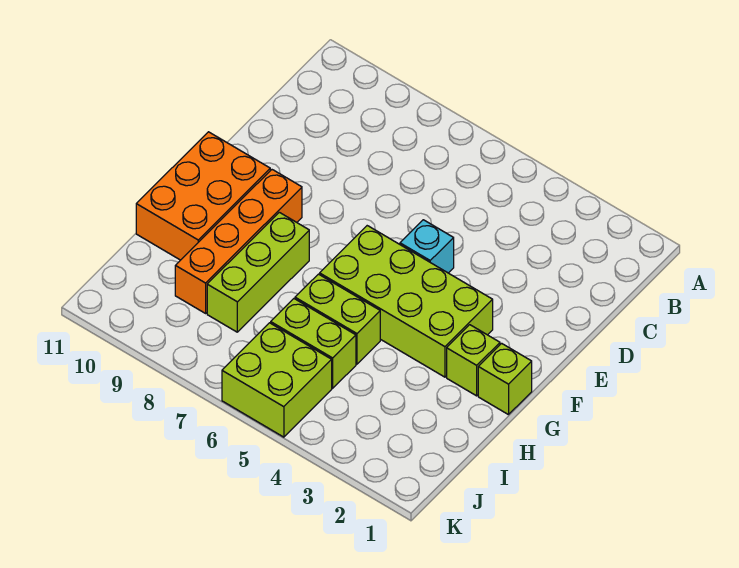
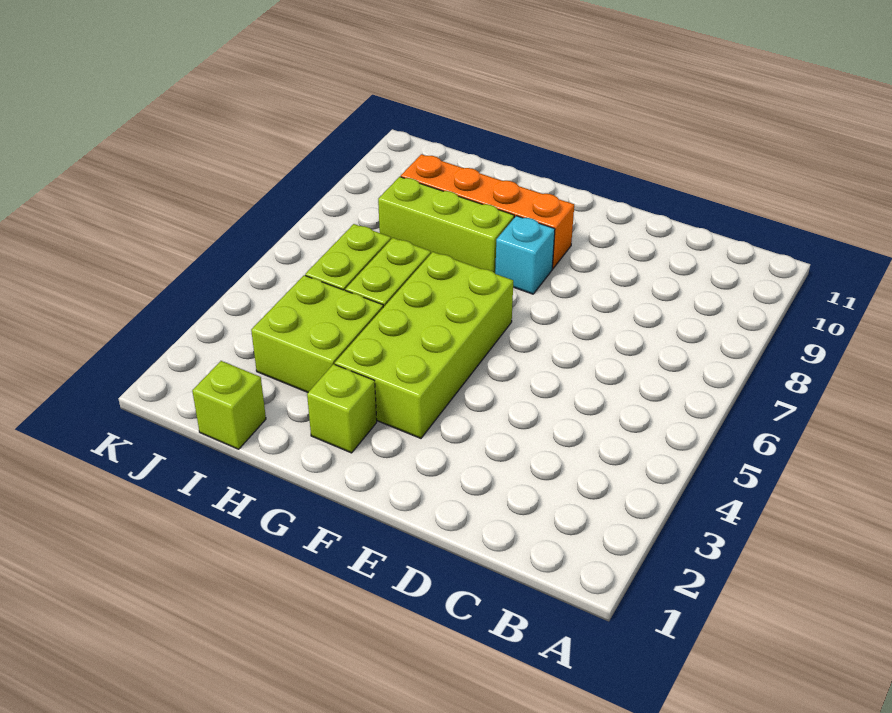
cyan 1x1 brick [400,220,454,273] -> cyan 1x1 brick moved to [495,216,555,294]
orange 2x3 brick [136,132,270,260] -> none
lime 1x1 brick [478,343,532,415] -> lime 1x1 brick moved to [192,361,266,449]
lime 2x2 brick [222,323,332,437] -> lime 2x2 brick moved to [251,275,383,392]

